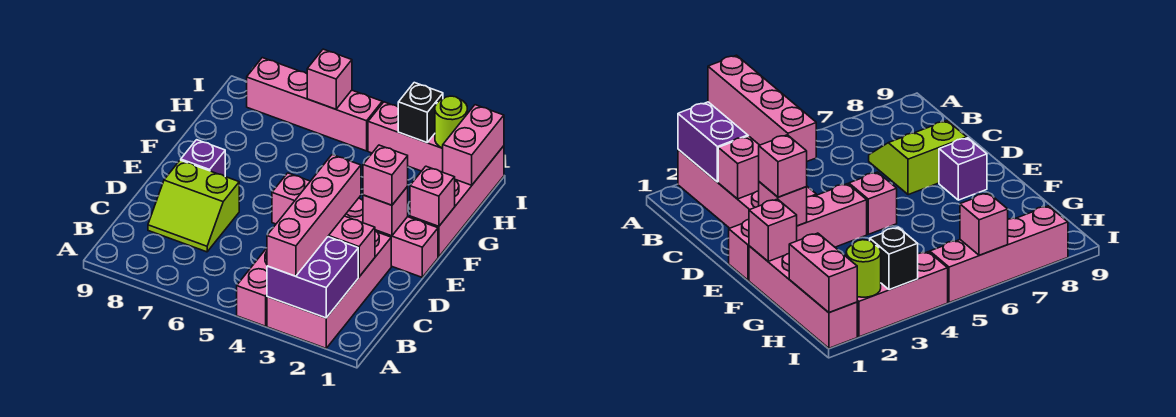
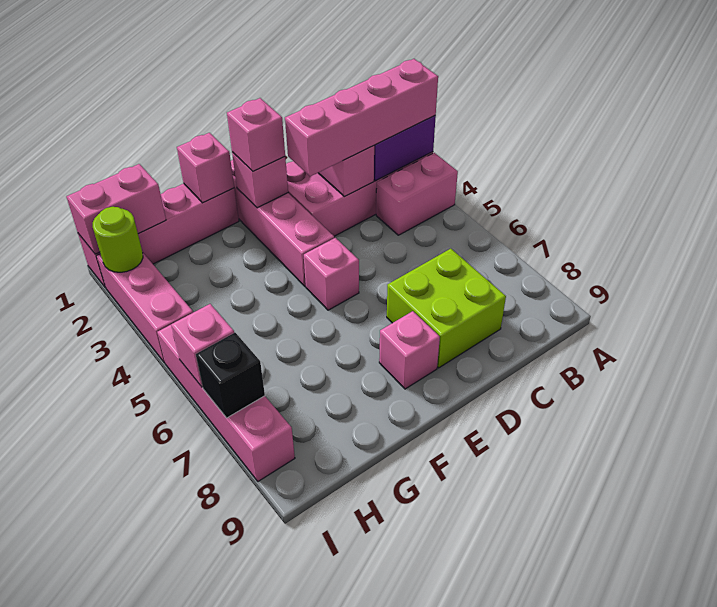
lime 2x2 slope [148,160,239,252] -> lime 2x2 brick [387,249,506,368]
purple 1x1 brick [181,140,225,176] -> pink 1x1 brick [379,311,440,389]
black 1x1 brick [398,83,443,143] -> black 1x1 brick moved to [196,333,265,418]

